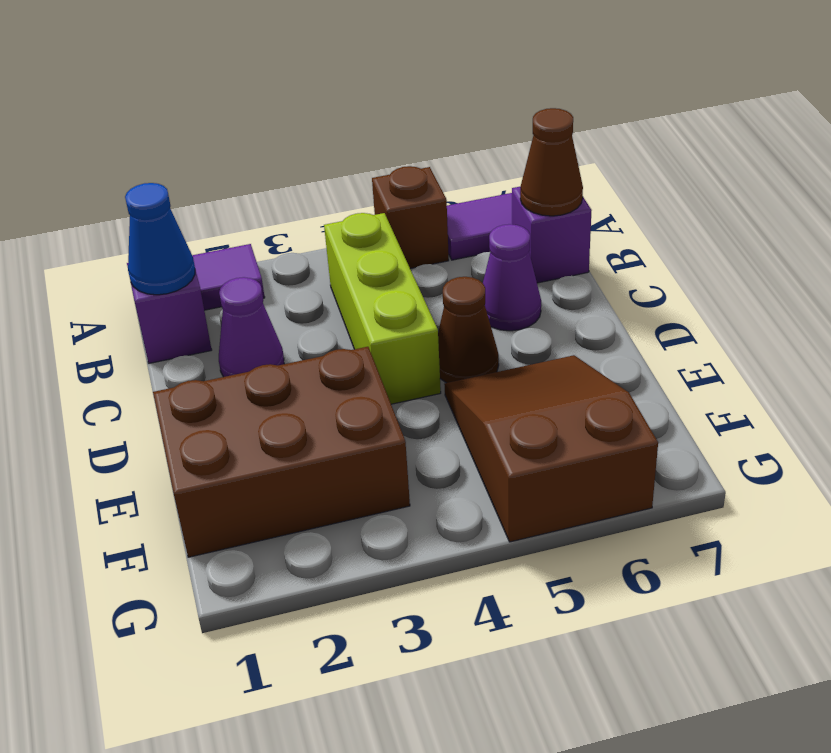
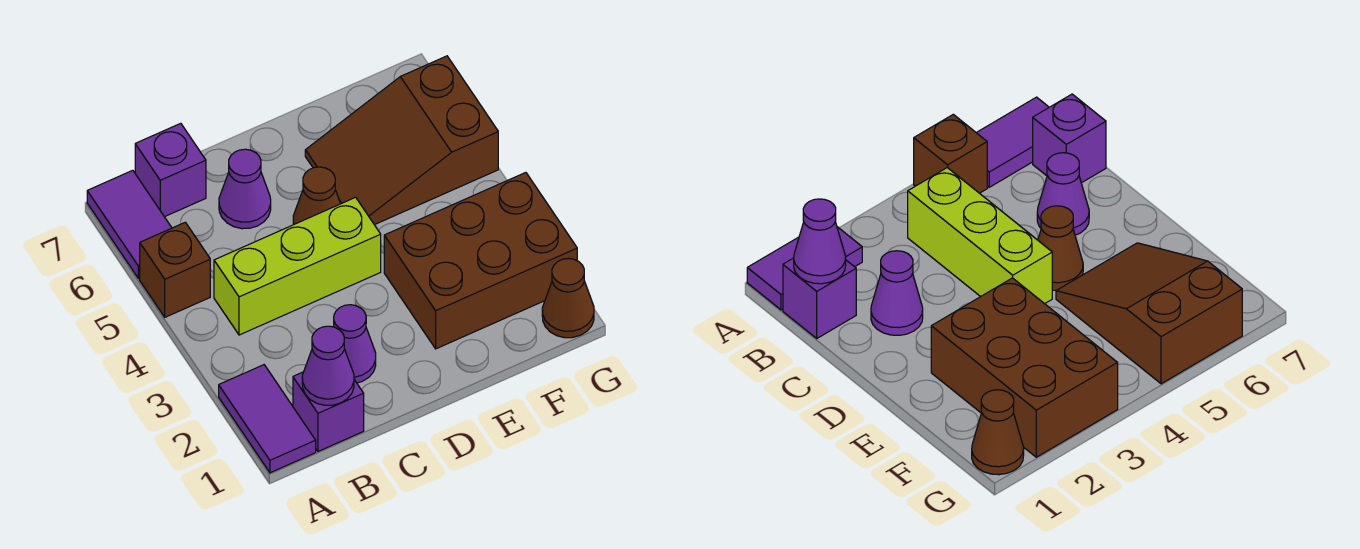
blue 1x1 cone [125,183,195,295] -> purple 1x1 cone [302,326,354,405]
brown 1x1 cone [520,108,583,216] -> brown 1x1 cone moved to [542,259,594,338]
brown 2x3 brick [153,347,410,557] -> brown 2x3 brick turned to [384,173,577,349]

